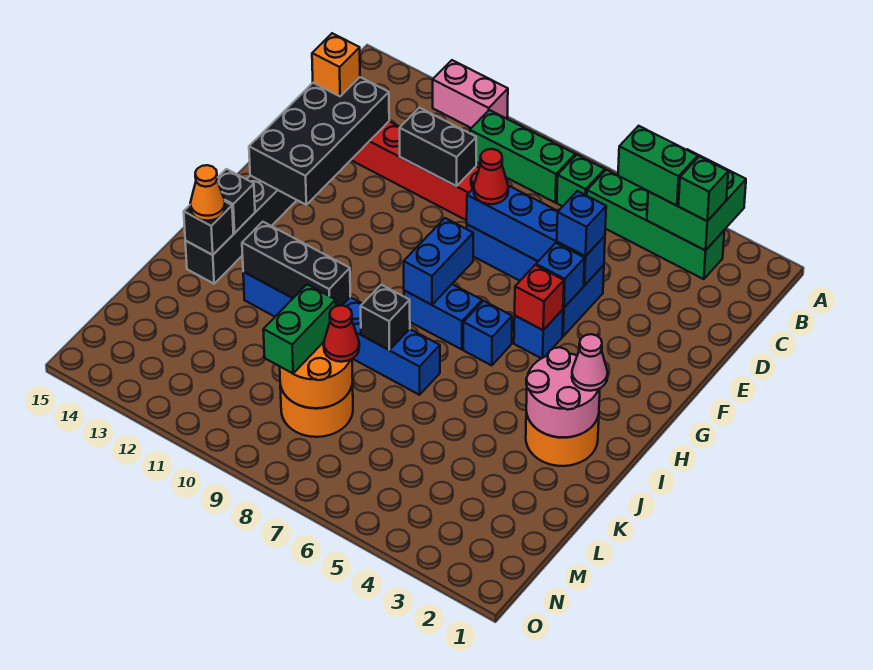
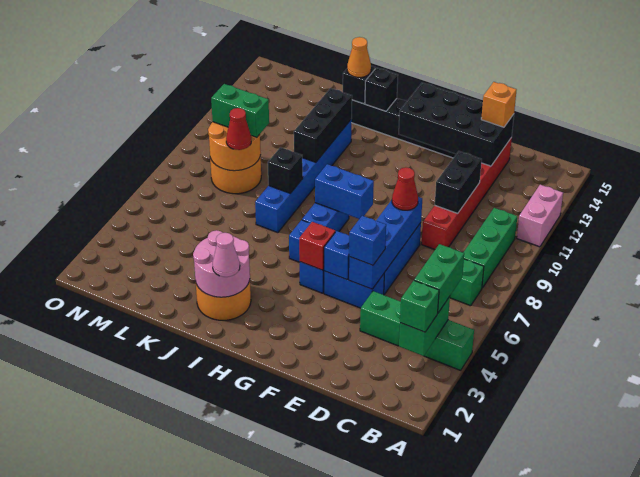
green 2x2 brick [647,149,746,250] -> green 1x2 brick [399,297,450,356]
green 1x4 brick [587,170,724,279] -> green 1x4 brick turned to [360,291,474,370]

